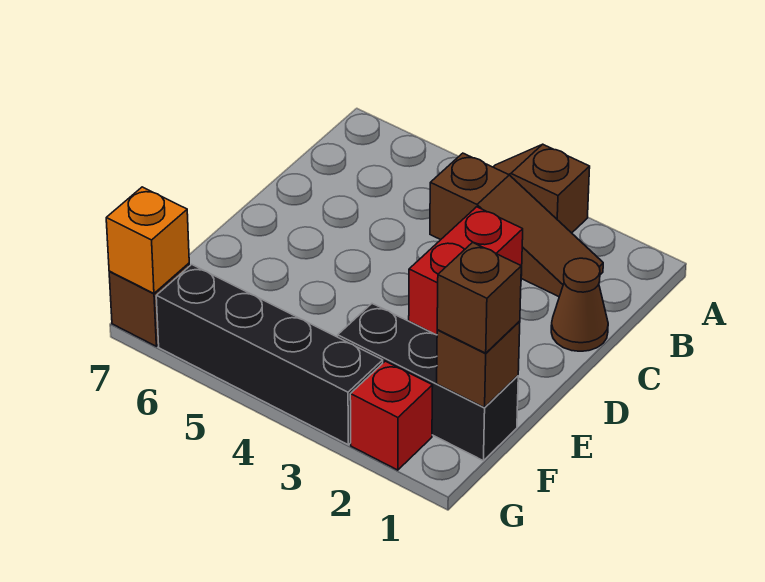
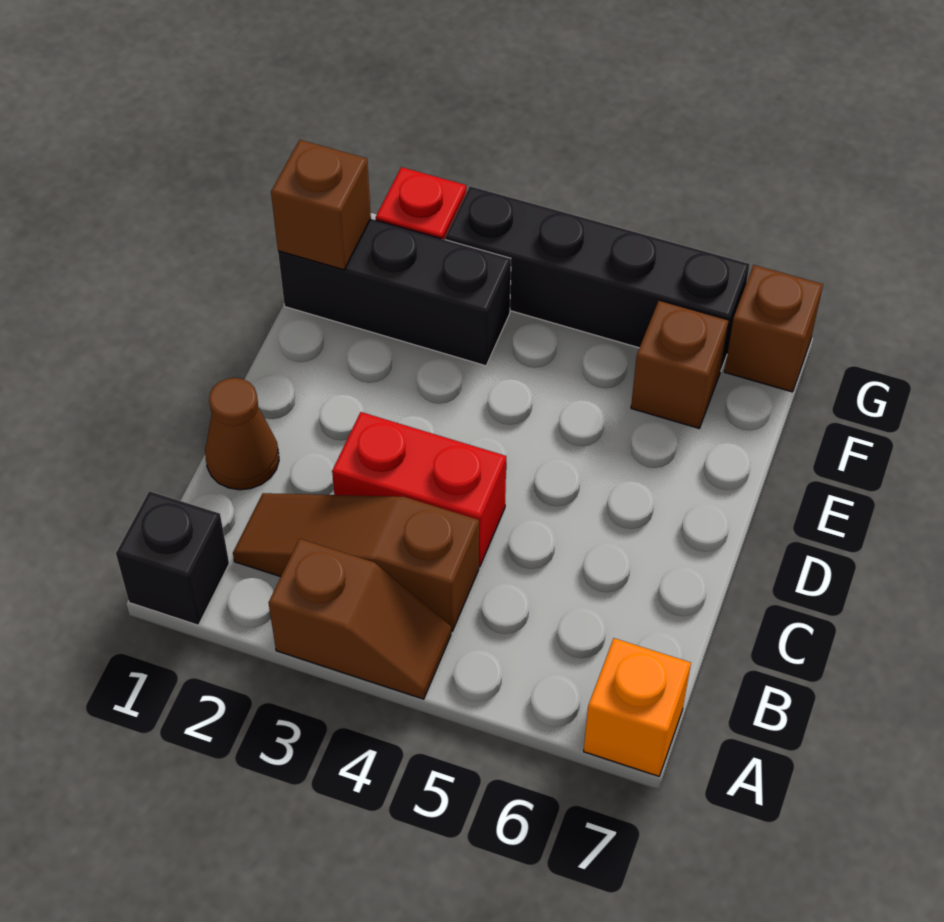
none -> black 1x1 brick [116,491,229,625]
red 1x2 brick [409,207,523,335] -> red 1x2 brick turned to [332,412,506,567]
brown 1x1 brick [437,242,521,353] -> brown 1x1 brick moved to [631,300,729,428]
orange 1x1 brick [106,187,189,293] -> orange 1x1 brick moved to [584,638,691,776]

